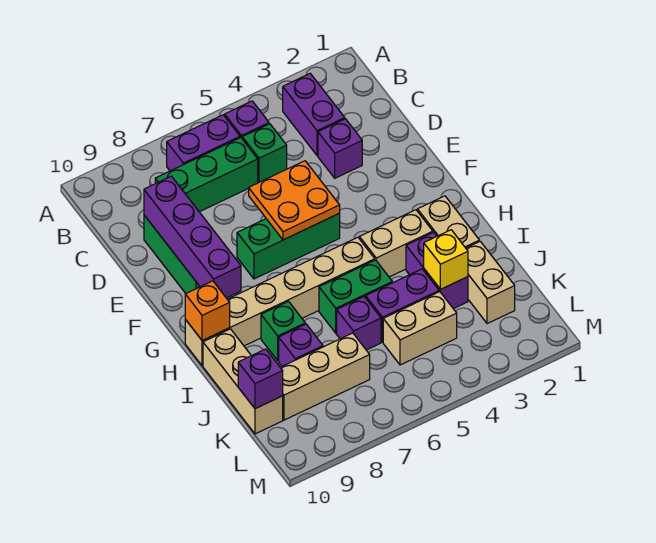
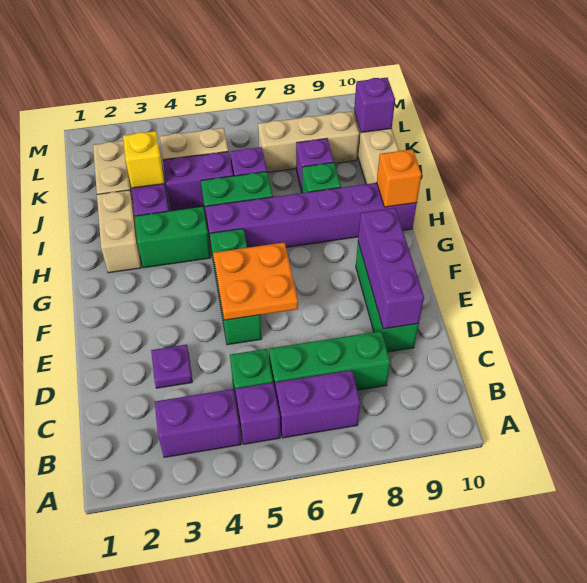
purple 1x2 brick [283,74,345,156] -> purple 1x2 brick turned to [155,389,241,457]
purple 1x1 brick [318,119,362,178] -> purple 1x1 plate [151,345,192,388]
purple 1x4 brick [144,176,241,298] -> purple 1x3 brick [358,208,424,329]
green 1x3 brick [237,214,340,279] -> green 1x3 brick turned to [210,229,262,345]
tan 1x2 brick [359,210,433,277] -> green 1x2 brick [135,207,211,268]
tan 1x6 brick [185,237,375,366] -> purple 1x6 brick [205,183,417,252]

